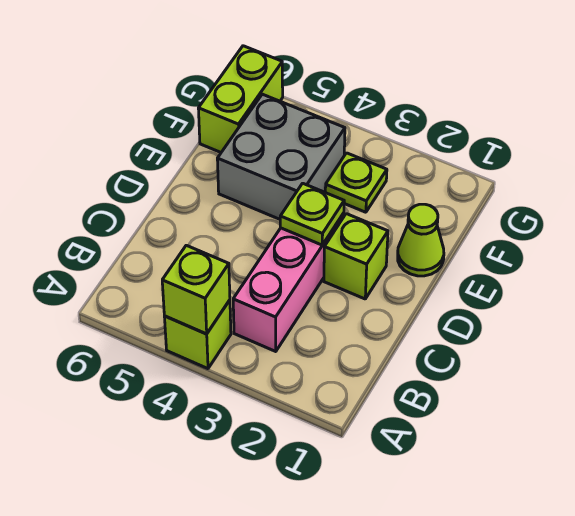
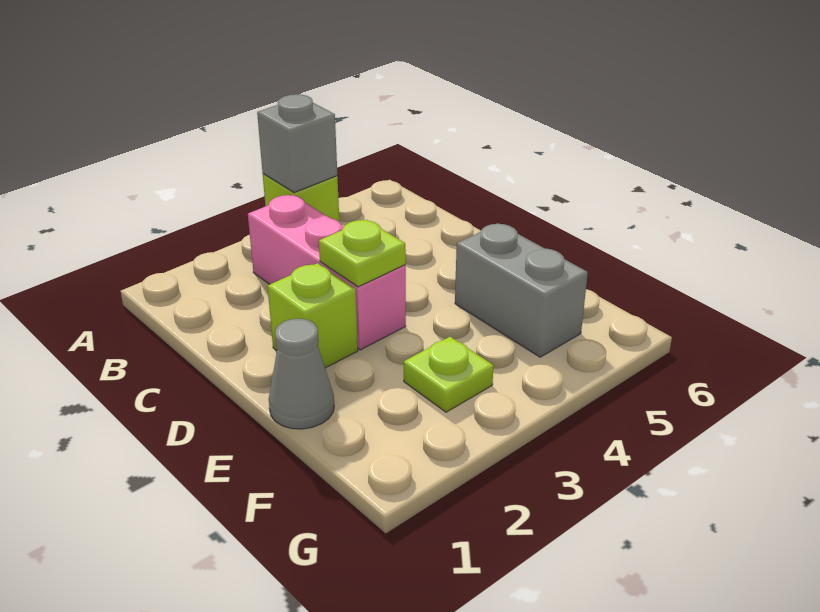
lime 1x1 brick [162,245,230,334] -> grey 1x1 brick [257,94,337,193]
lime 1x1 cone [398,204,444,276] -> grey 1x1 cone [269,319,334,429]
grey 2x2 brick [217,94,345,219] -> grey 1x2 brick [455,223,588,357]
lime 1x2 brick [198,46,283,152] -> none

